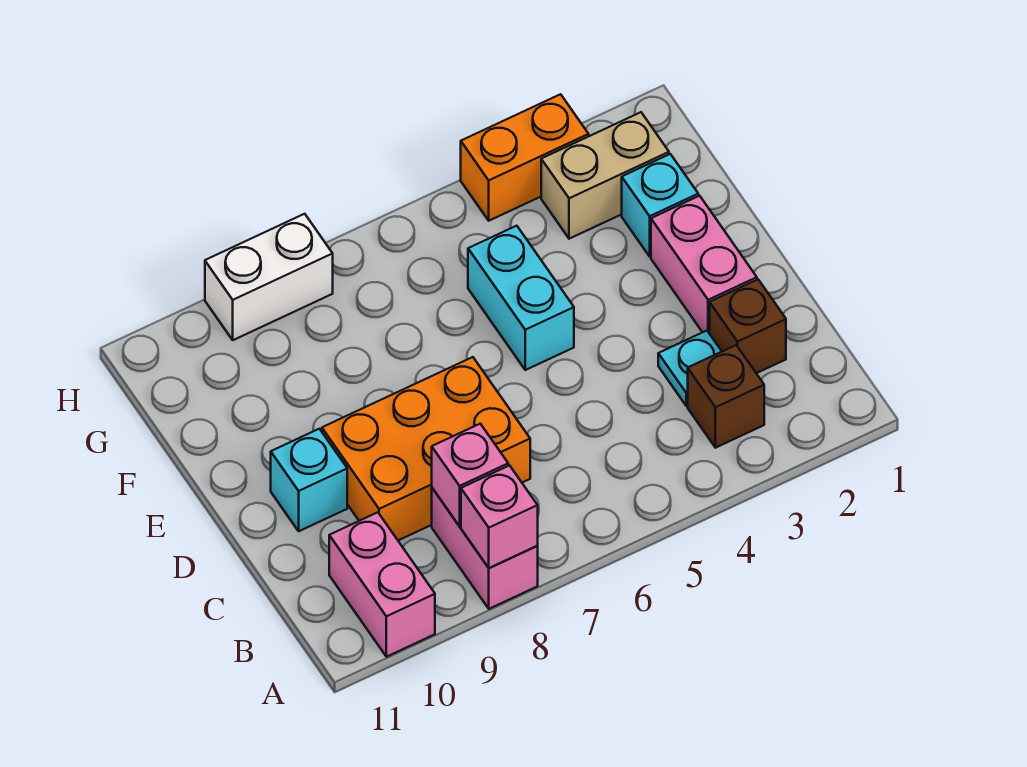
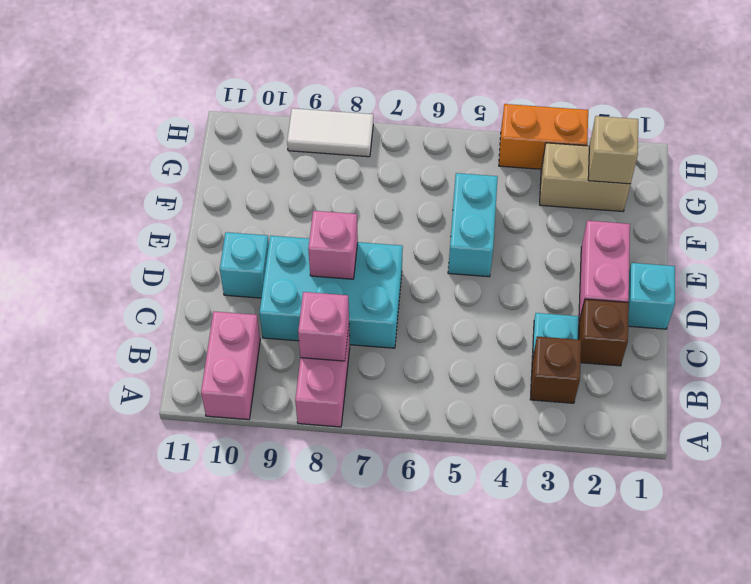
pink 1x1 brick [461,466,538,568] -> pink 1x1 brick moved to [308,211,358,279]
orange 2x3 brick [322,357,530,540] -> cyan 2x3 brick [260,236,403,348]
cyan 1x1 brick [622,154,698,256] -> cyan 1x1 brick moved to [628,263,675,329]
none -> tan 1x1 brick [588,116,638,184]
white 1x2 brick [205,214,333,340] -> white 1x2 tile [287,108,373,157]

